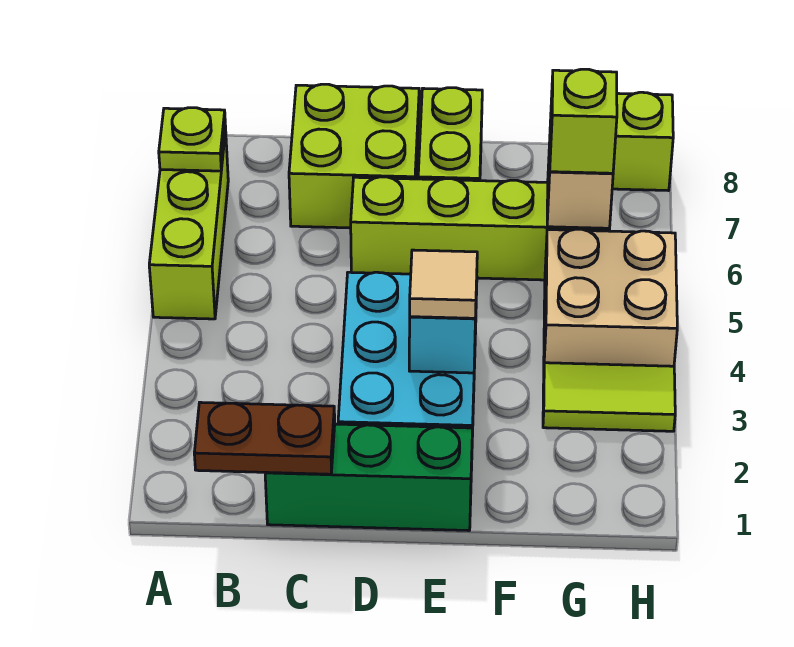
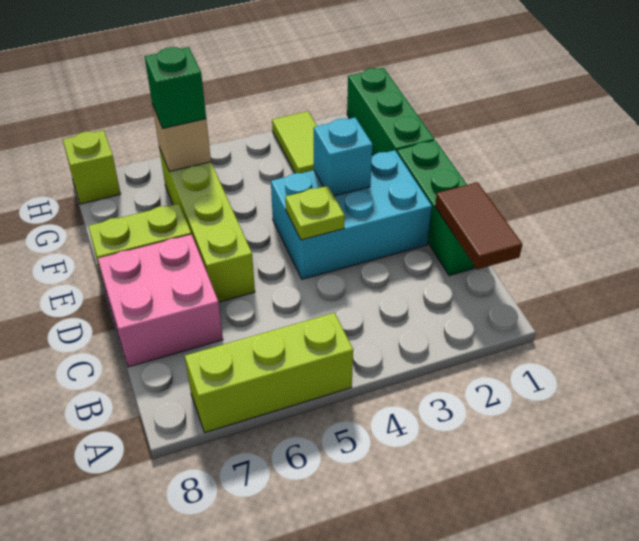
lime 1x1 plate [159,108,226,171] -> lime 1x1 plate moved to [285,186,345,240]
brown 1x2 plate [194,402,335,474] -> brown 1x2 tile [435,182,522,269]
lime 2x2 brick [289,84,419,228] -> pink 2x2 brick [98,234,223,367]
tan 1x1 tile [410,250,477,318] -> none
none -> green 1x3 brick [347,68,434,155]
tan 2x2 brick [544,229,677,366] -> none
lime 1x1 brick [550,69,617,173] -> green 1x1 brick [145,47,206,128]

